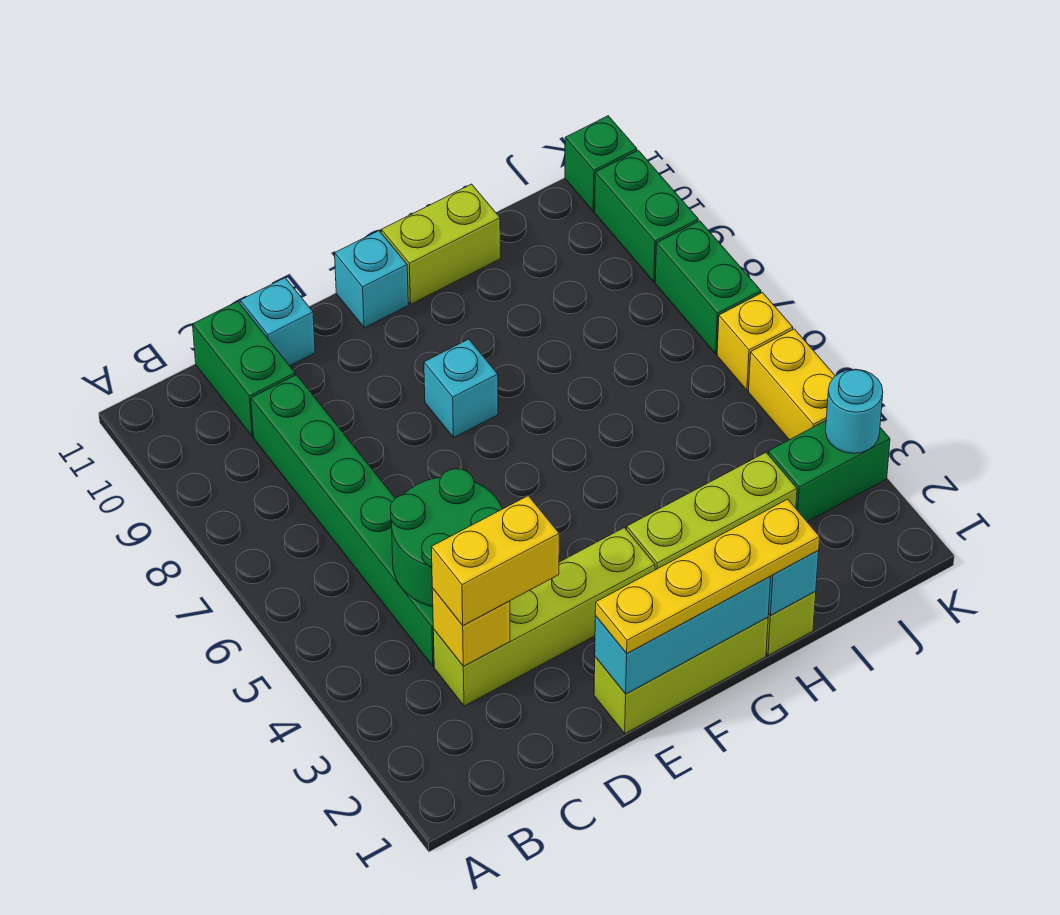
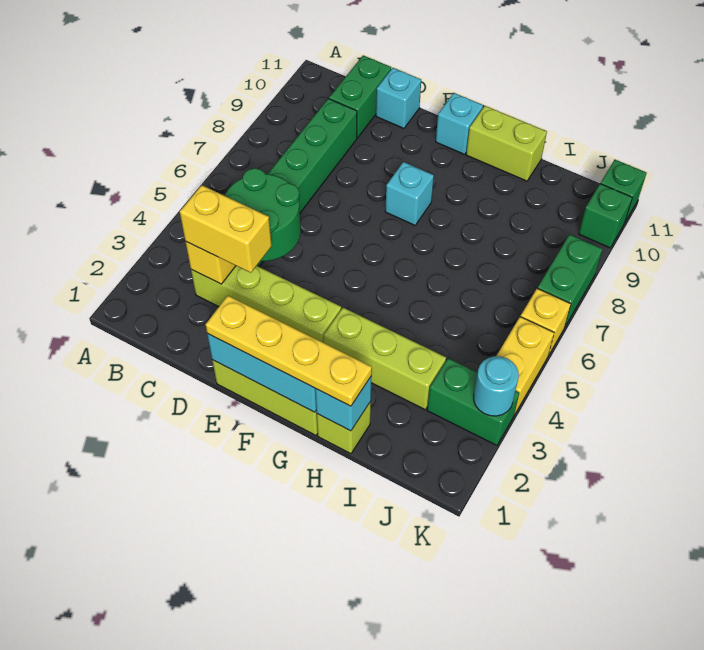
green 1x2 brick [595,150,698,282] -> green 1x1 brick [579,184,632,248]

